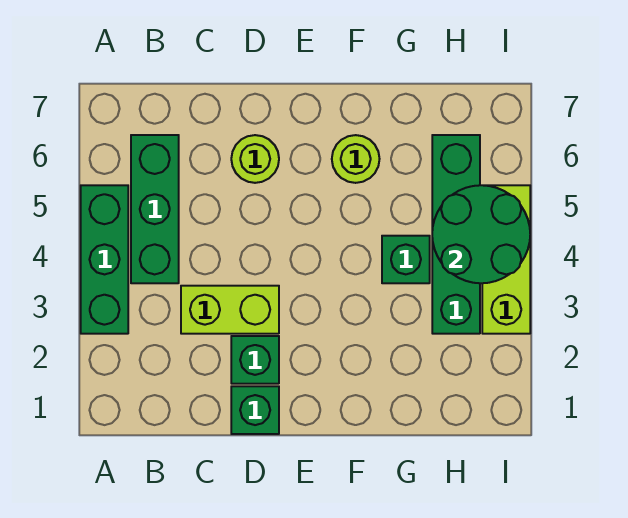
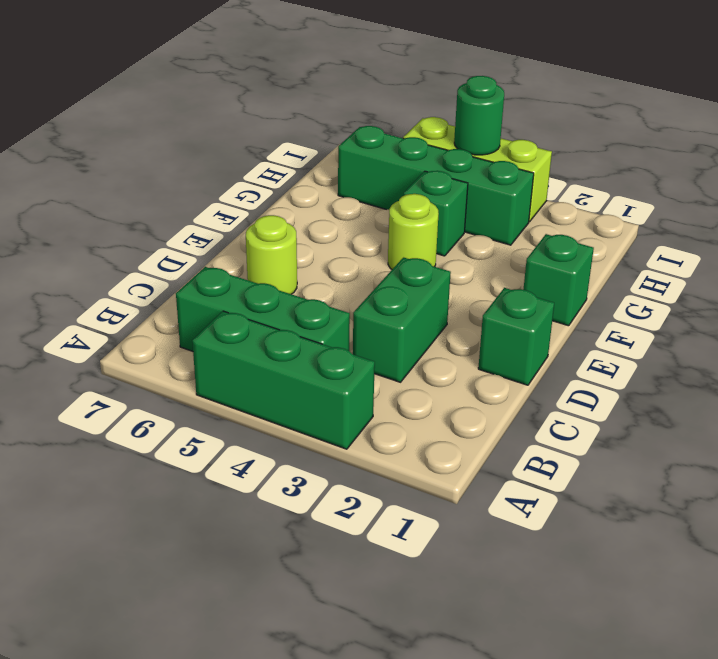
lime 1x2 brick [181,286,279,334] -> green 1x2 brick [353,258,451,382]
green 1x1 brick [231,336,279,384] -> green 1x1 brick moved to [523,234,594,326]
lime 1x1 round brick [332,135,379,183] -> lime 1x1 round brick moved to [388,194,439,269]
green 2x2 round brick [432,185,530,283] -> green 1x1 round brick [454,76,504,155]

